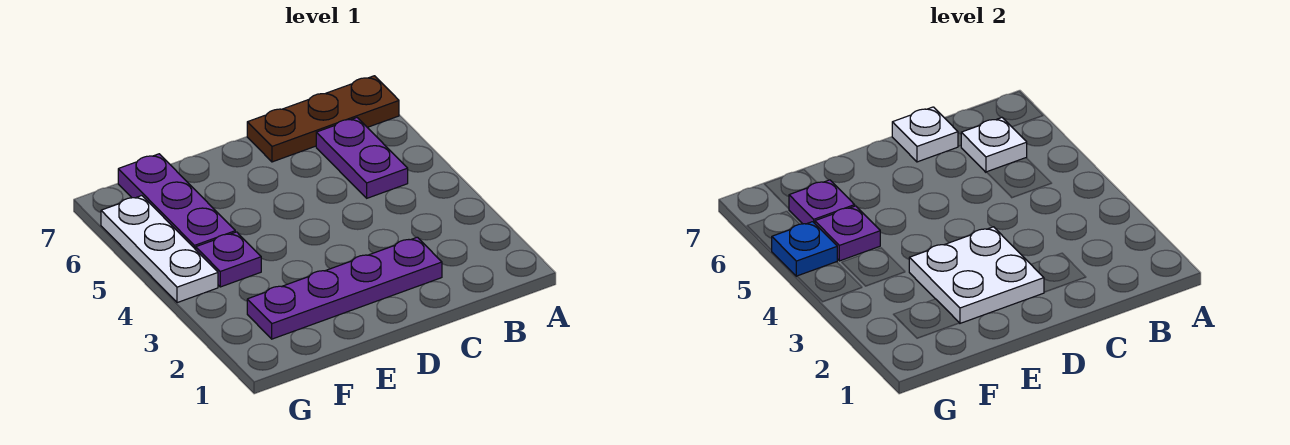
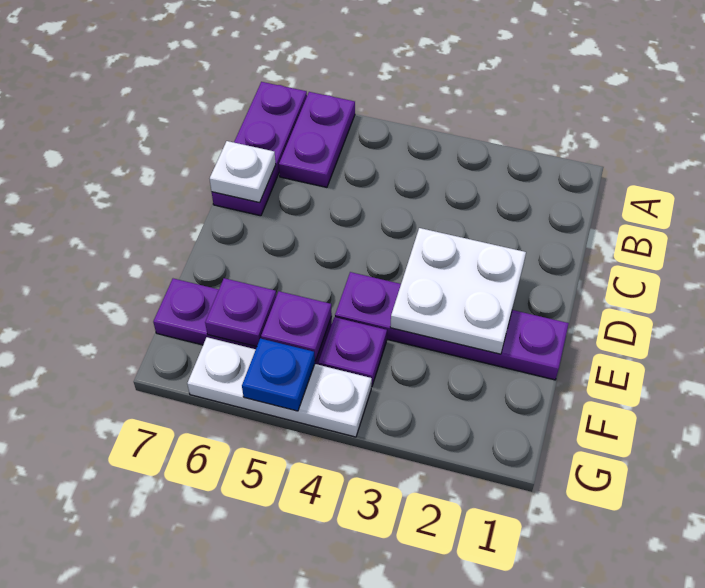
brown 1x3 plate [247,76,399,162] -> purple 1x3 plate [212,82,307,216]
purple 1x2 plate [316,118,408,198] -> purple 1x2 plate turned to [279,92,355,187]
white 1x1 plate [961,117,1027,172] -> none
purple 1x4 plate [247,237,442,339] -> purple 1x4 plate turned to [335,272,569,380]

